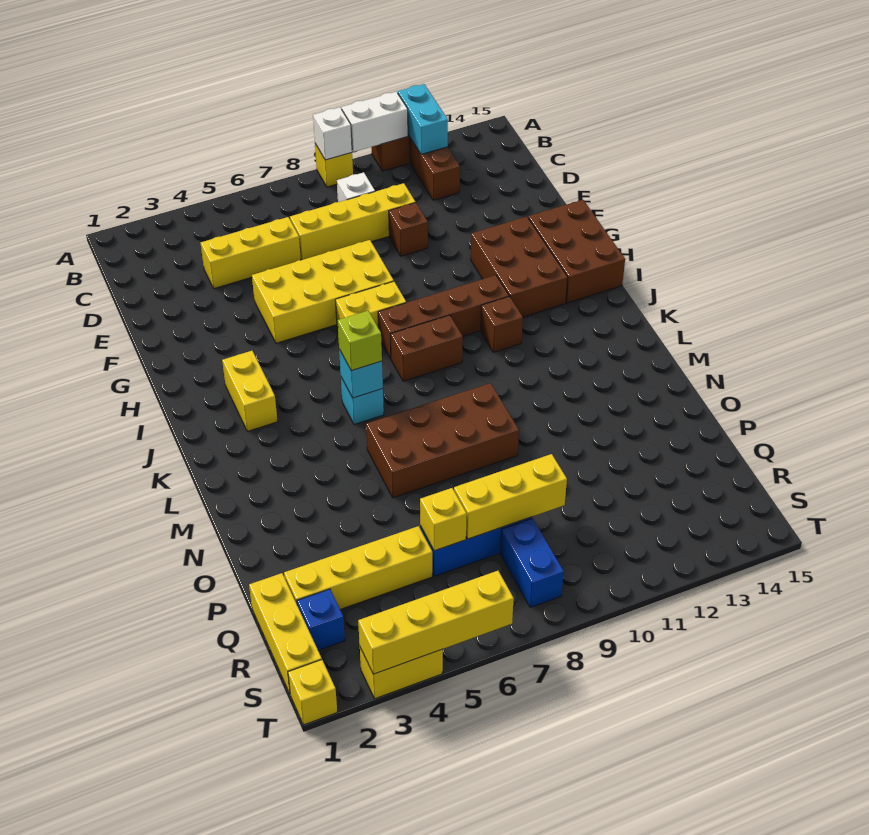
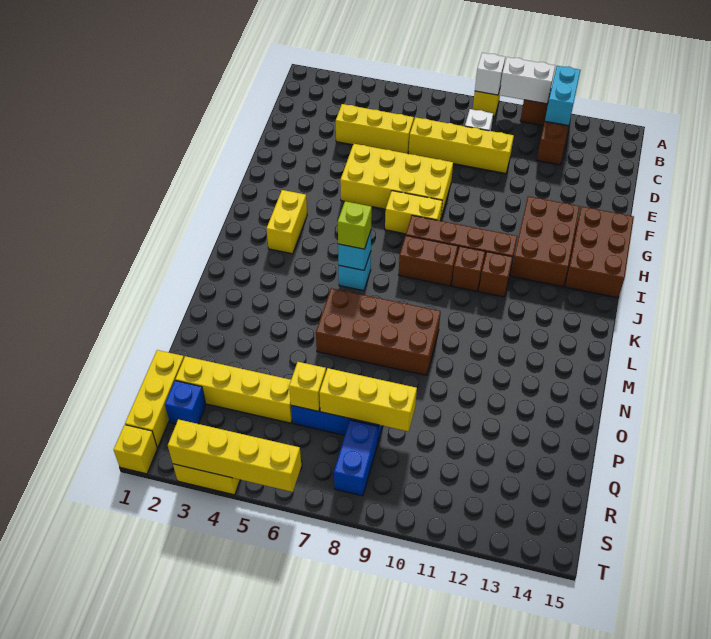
brown 1x1 brick [389,203,428,256] -> brown 1x1 brick moved to [452,246,485,291]

